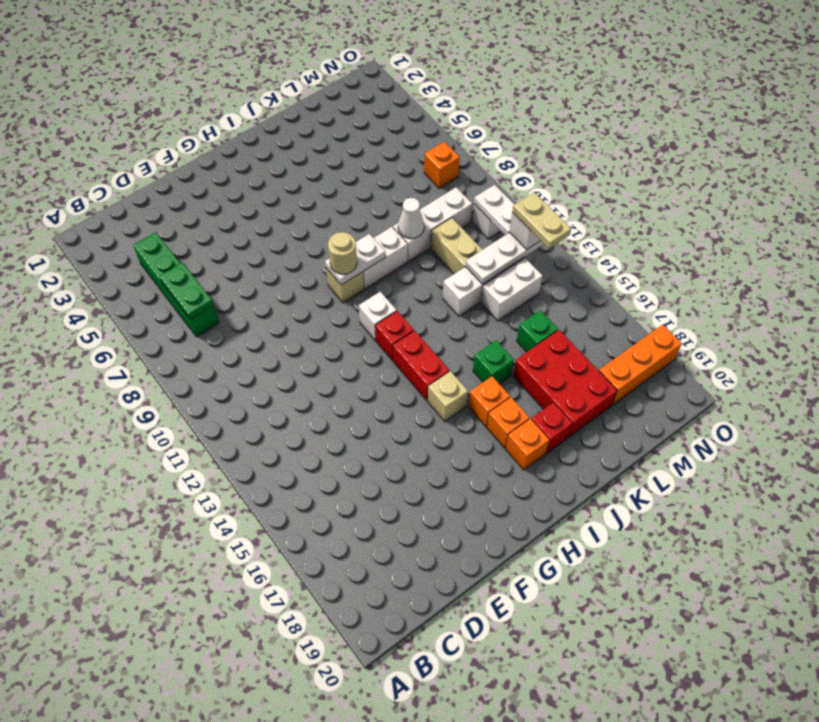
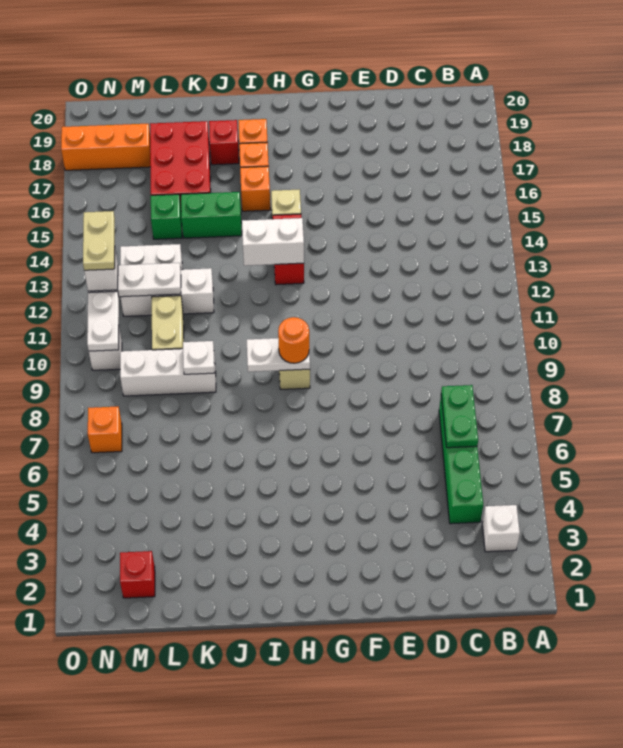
tan 1x1 round brick [328,232,357,274] -> orange 1x1 round brick [278,317,309,363]
white 1x1 brick [359,292,397,341] -> white 1x1 brick moved to [482,505,520,552]
red 1x1 brick [375,311,414,360] -> red 1x1 brick moved to [120,551,155,598]
white 1x2 brick [363,227,408,289] -> white 1x2 brick moved to [242,218,304,266]
green 1x1 brick [473,340,514,384] -> green 1x2 brick [181,192,242,238]
white 1x1 cone [398,198,424,239] -> white 1x1 plate [183,341,214,374]

